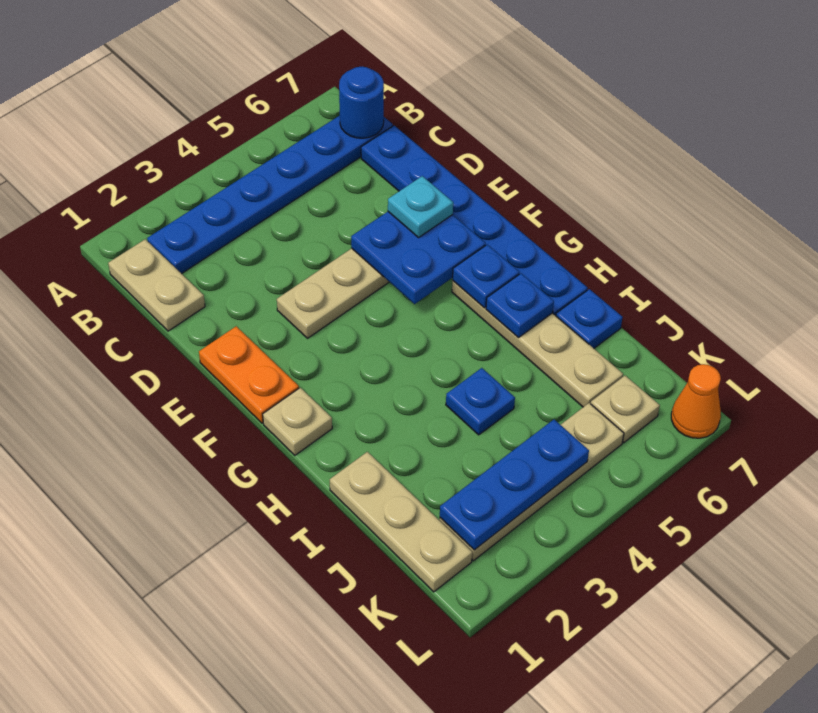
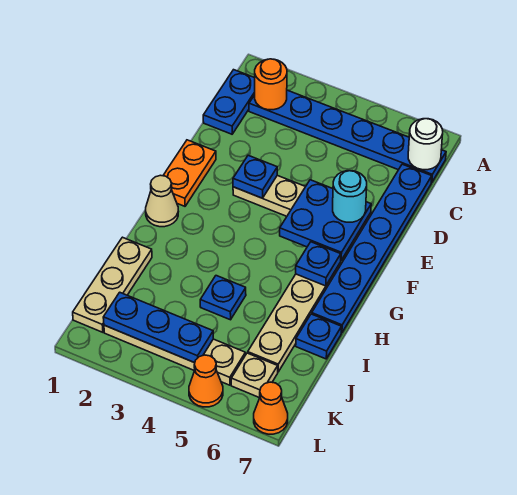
tan 1x2 plate [108,239,205,331] -> blue 1x2 plate [203,70,255,134]
none -> orange 1x1 round brick [255,59,287,110]
blue 1x1 round brick [339,67,384,138] -> white 1x1 round brick [408,119,443,170]
cyan 1x1 plate [388,176,453,238] -> cyan 1x1 round brick [333,171,367,222]
tan 1x1 plate [263,388,332,455] -> tan 1x1 cone [146,175,178,227]
blue 1x1 plate [486,273,554,337] -> blue 1x1 plate moved to [233,155,277,198]
none -> orange 1x1 cone [189,355,223,407]

